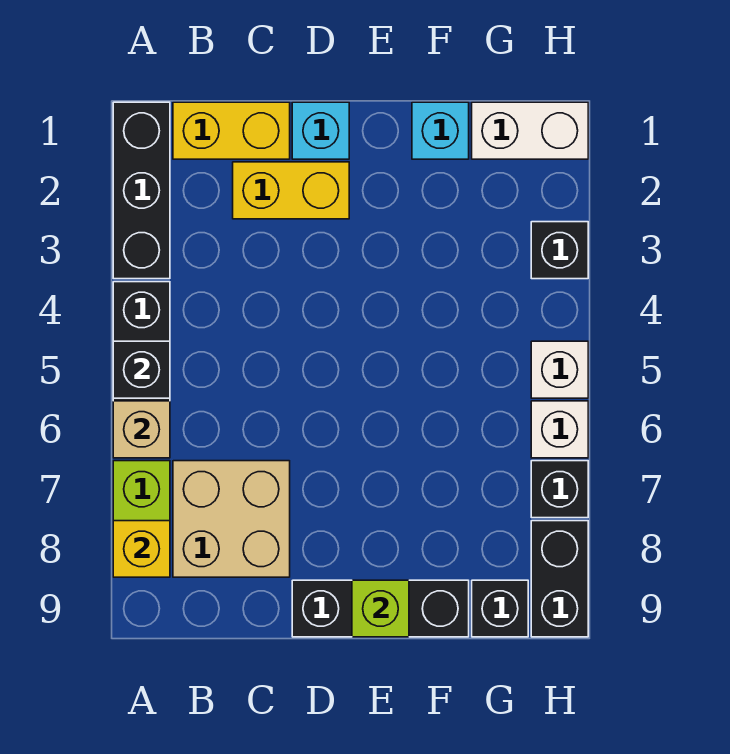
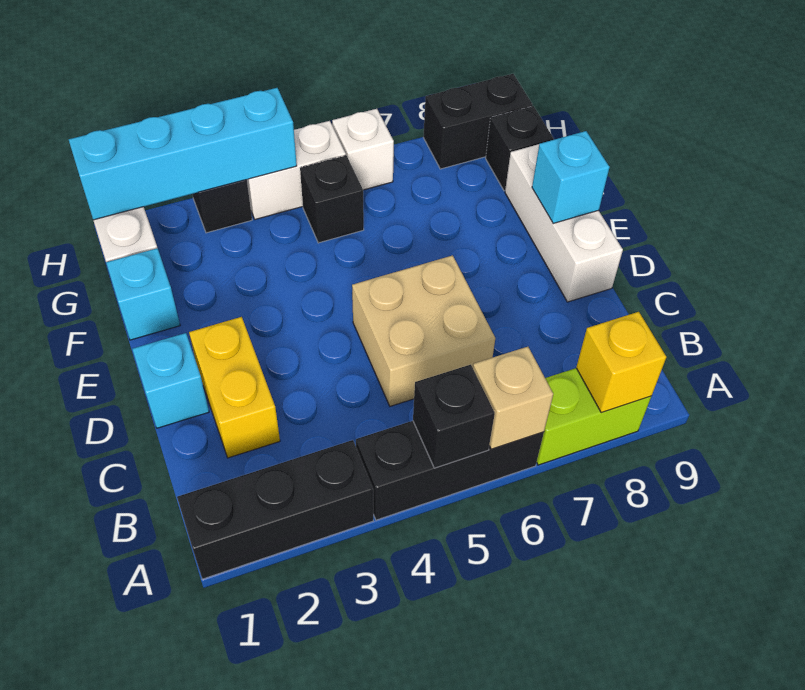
yellow 1x2 brick [173,102,290,159] -> none
tan 2x2 brick [173,461,290,577] -> tan 2x2 brick moved to [352,255,495,406]
black 1x3 brick [292,580,469,637] -> white 1x3 brick [505,144,623,302]
lime 1x1 brick [352,580,409,637] -> cyan 1x1 brick [532,131,610,223]
none -> cyan 1x4 brick [69,88,297,220]
white 1x1 brick [531,341,588,398] -> white 1x2 brick [247,121,346,219]
black 1x1 brick [531,461,588,518] -> black 1x1 brick moved to [300,156,364,243]

